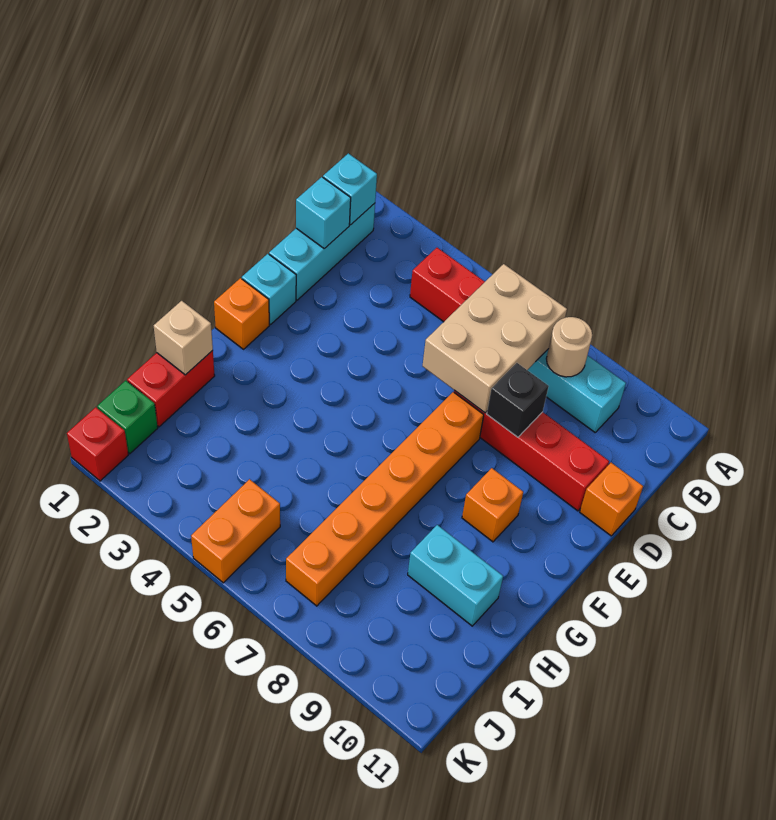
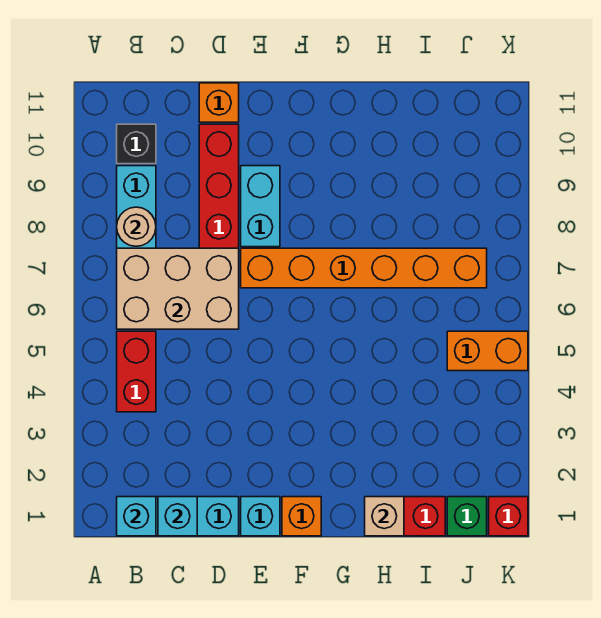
black 1x1 brick [487,363,549,437] -> black 1x1 brick moved to [117,124,156,164]
orange 1x1 brick [462,468,523,542] -> none
cyan 1x2 brick [408,525,503,626] -> cyan 1x2 brick moved to [241,166,280,247]

